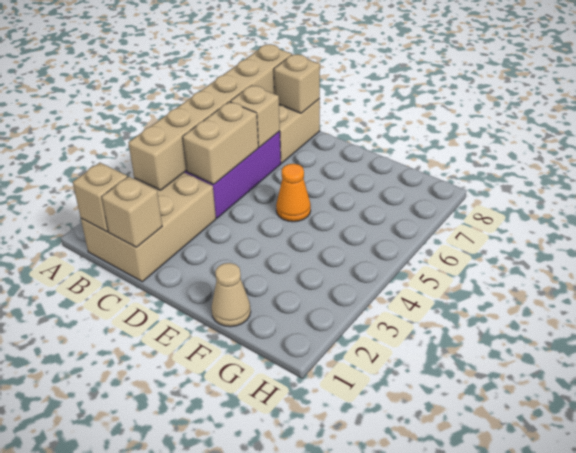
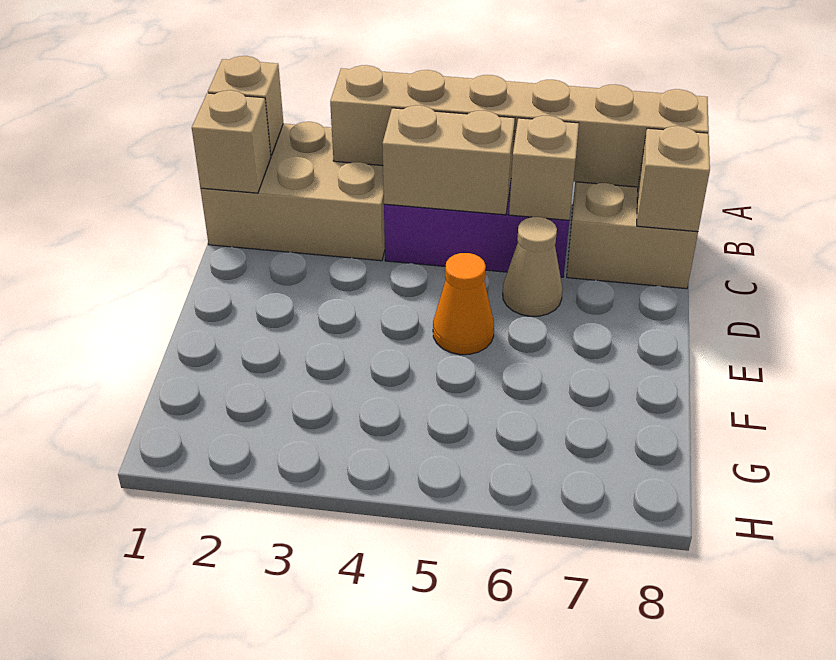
tan 1x1 cone [212,263,251,327] -> tan 1x1 cone moved to [503,217,563,316]

